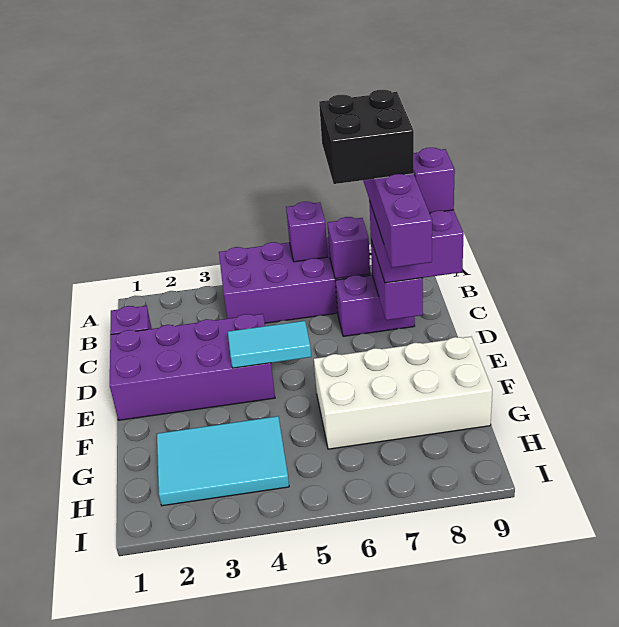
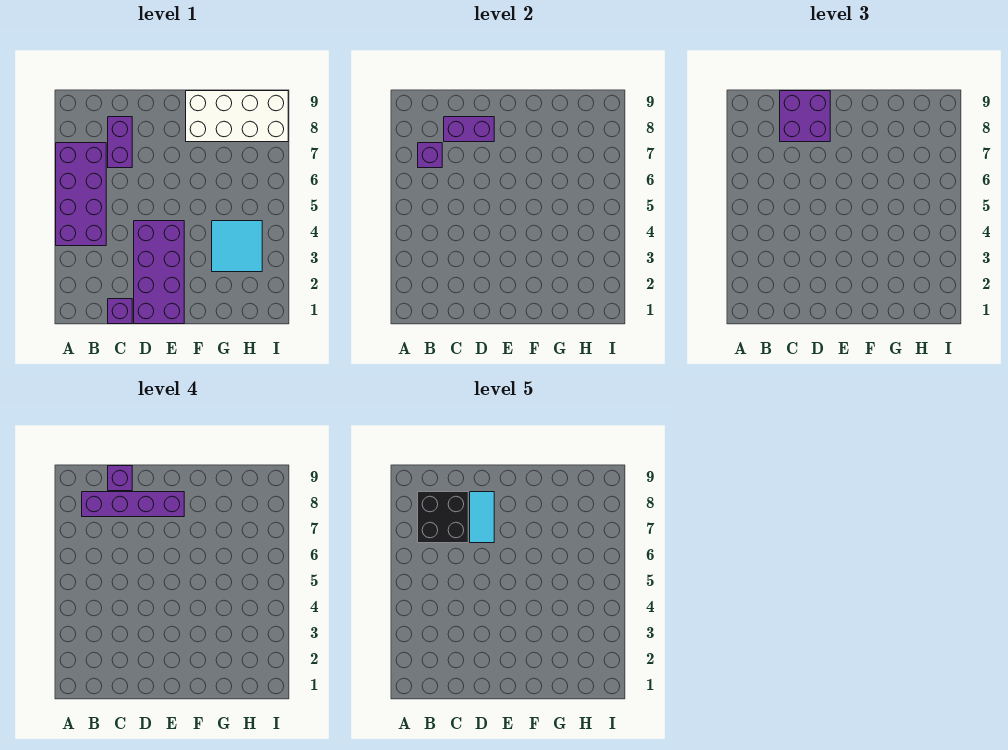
purple 1x1 brick [286,202,328,262] -> none
cyan 1x2 tile [228,321,311,368] -> cyan 1x2 tile moved to [470,492,494,543]
white 2x4 brick [314,337,492,449] -> white 2x4 brick turned to [186,91,288,142]
cyan 2x3 tile [157,416,289,506] -> cyan 2x2 tile [212,221,262,272]

